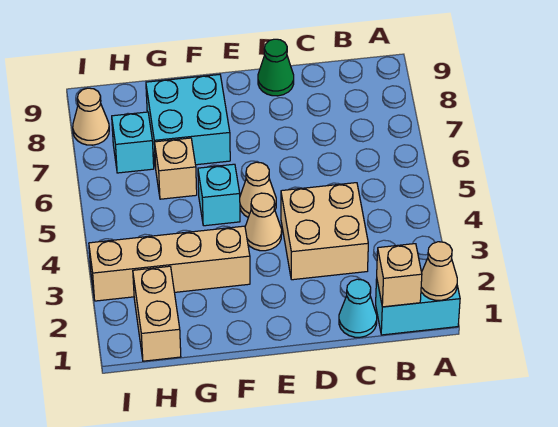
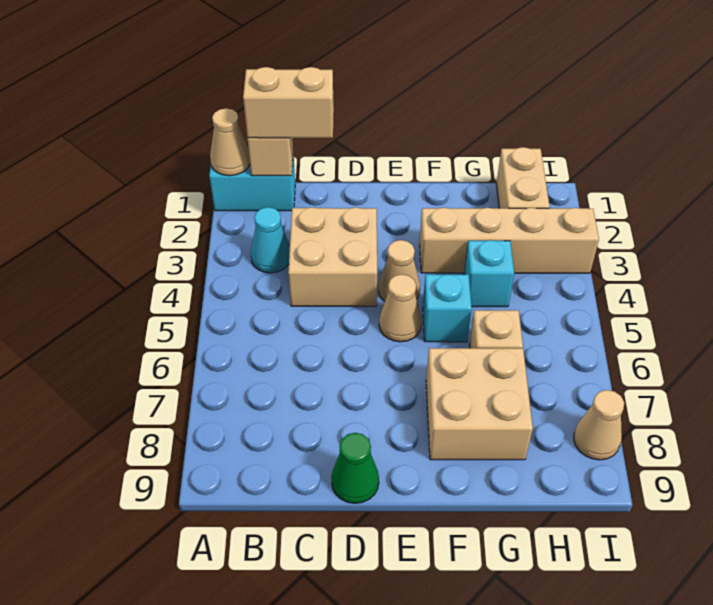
none -> tan 1x2 brick [243,67,334,138]
cyan 1x1 cone [339,279,377,337] -> cyan 1x1 cone moved to [251,207,290,273]
cyan 2x2 brick [146,75,230,167] -> tan 2x2 brick [426,348,533,460]
cyan 1x1 brick [112,112,154,173] -> cyan 1x1 brick moved to [464,240,514,307]

